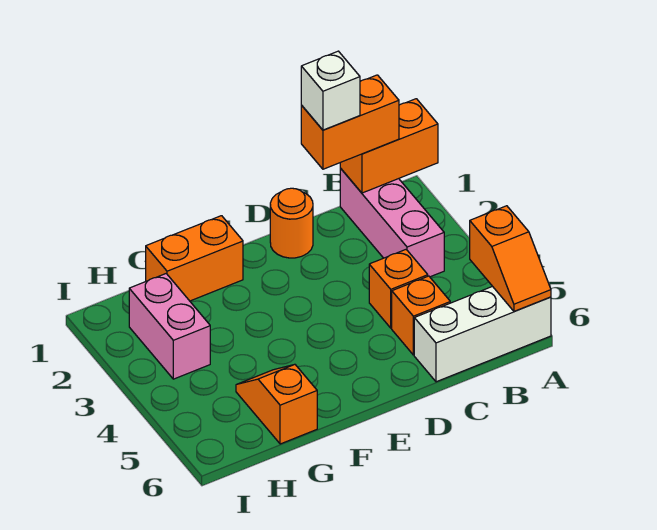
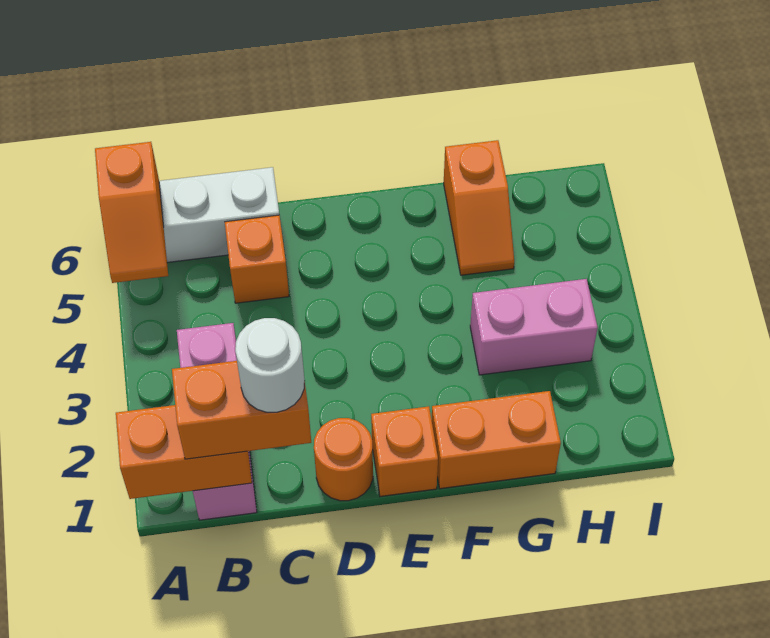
orange 1x2 slope [470,206,551,311] -> orange 1x2 slope turned to [95,142,168,283]
white 1x1 brick [301,51,360,130] -> white 1x1 round brick [235,318,305,412]
orange 1x1 brick [369,250,428,328] -> orange 1x1 brick moved to [371,406,438,496]
pink 1x2 brick [129,274,210,379] -> pink 1x2 brick turned to [470,279,598,375]

